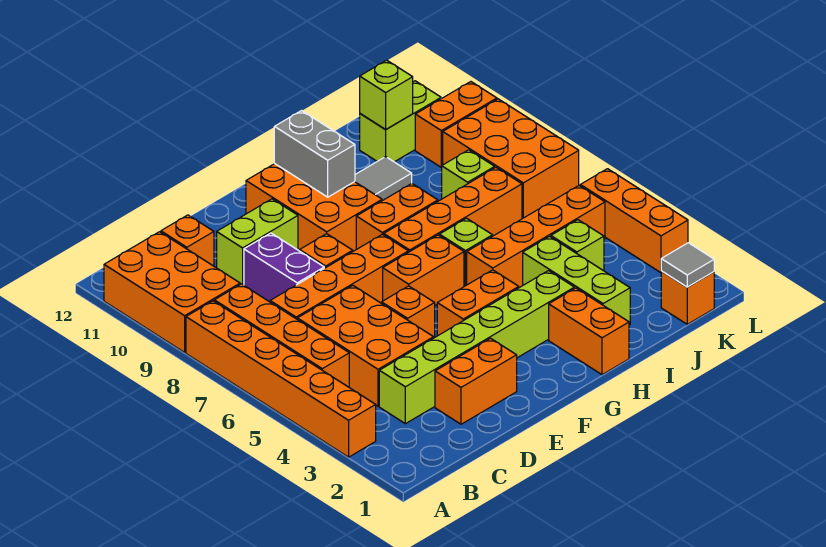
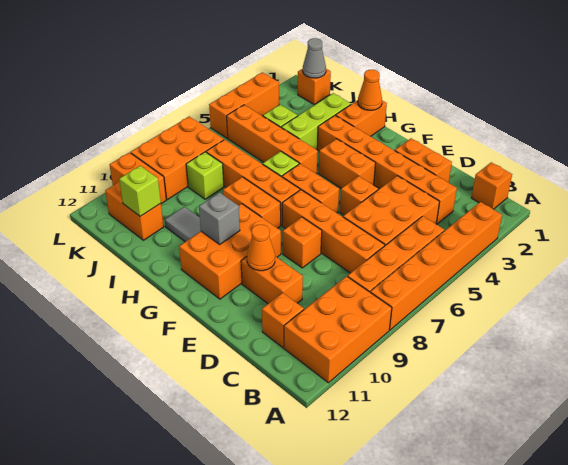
none -> orange 1x1 brick [471,162,512,209]
lime 1x6 brick [379,271,574,424] -> orange 1x6 brick [317,115,457,224]
purple 1x2 brick [244,233,324,302] -> none
lime 1x2 brick [217,199,298,284] -> orange 1x2 brick [241,256,303,303]
none -> orange 1x1 cone [247,225,275,271]
grey 1x2 brick [274,111,355,197] -> grey 1x1 brick [199,193,240,244]
none -> orange 1x1 cone [358,70,382,110]
lime 1x2 brick [360,81,441,162] -> orange 1x2 brick [105,181,164,240]
grey 1x1 tile [661,243,714,287] -> grey 1x1 cone [303,38,326,78]

